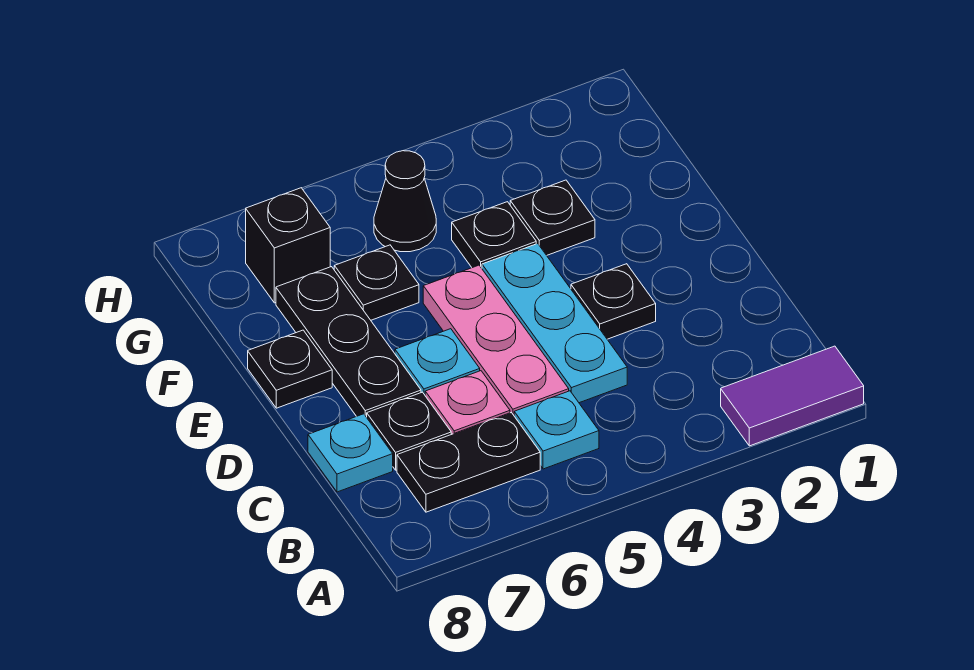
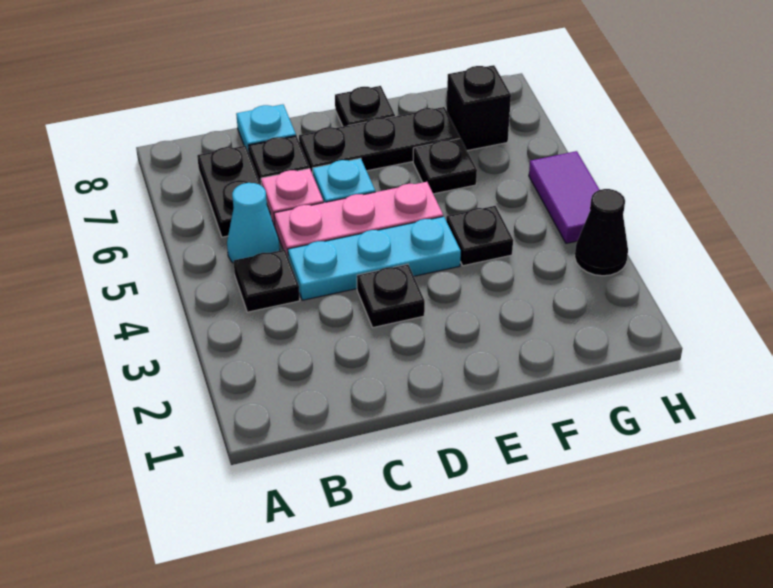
purple 1x2 tile [721,346,864,446] -> purple 1x2 tile moved to [529,151,600,243]
cyan 1x1 plate [514,391,599,469] -> cyan 1x1 cone [227,183,280,263]
black 1x1 plate [510,180,595,255] -> black 1x1 plate moved to [234,250,300,312]
black 1x1 cone [374,151,436,252] -> black 1x1 cone moved to [575,189,628,276]

